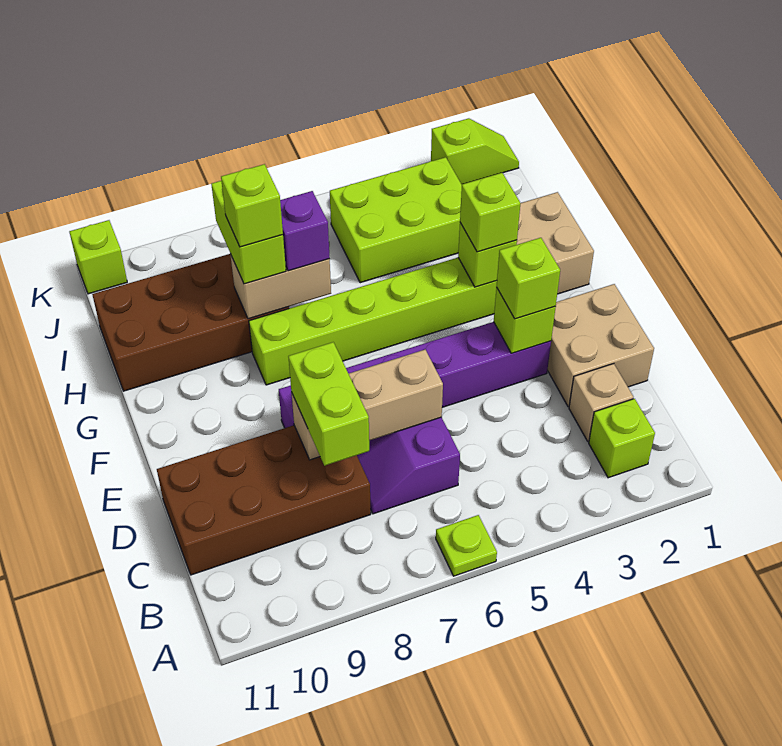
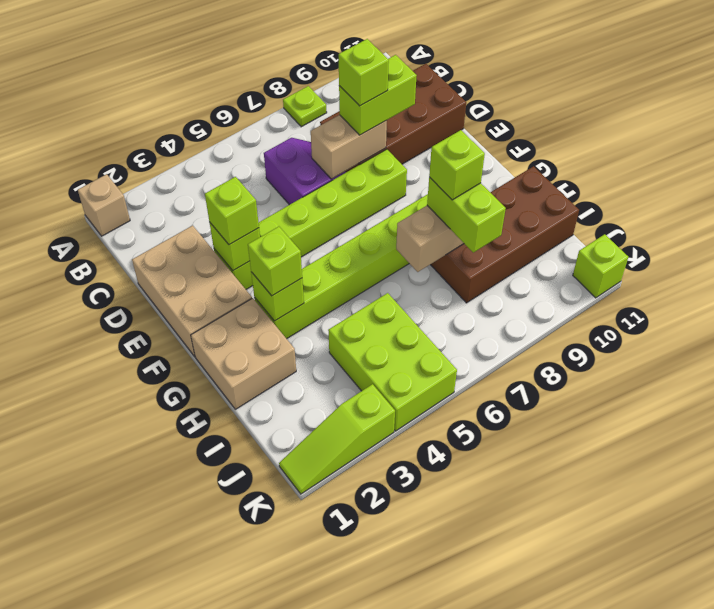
lime 1x1 plate [436,515,497,576] -> lime 1x1 plate moved to [283,86,327,127]
lime 1x1 brick [589,399,655,478] -> lime 1x1 brick moved to [339,39,389,106]
tan 1x1 brick [569,364,633,442] -> tan 1x1 brick moved to [78,174,130,236]
lime 1x2 brick [288,342,369,466] -> lime 1x2 brick turned to [339,55,417,135]
tan 2x2 brick [547,284,654,407] -> tan 2x3 brick [132,226,252,357]
tan 1x3 brick [291,350,443,460] -> tan 1x2 brick [311,115,387,179]
purple 1x6 brick [279,322,551,428] -> lime 1x6 brick [214,149,407,289]
purple 1x1 brick [280,191,330,271] -> none
lime 2x3 brick [330,157,462,283] -> lime 2x3 brick turned to [328,293,457,431]
lime 1x2 slope [431,118,519,184] -> lime 1x3 slope [279,384,395,494]

